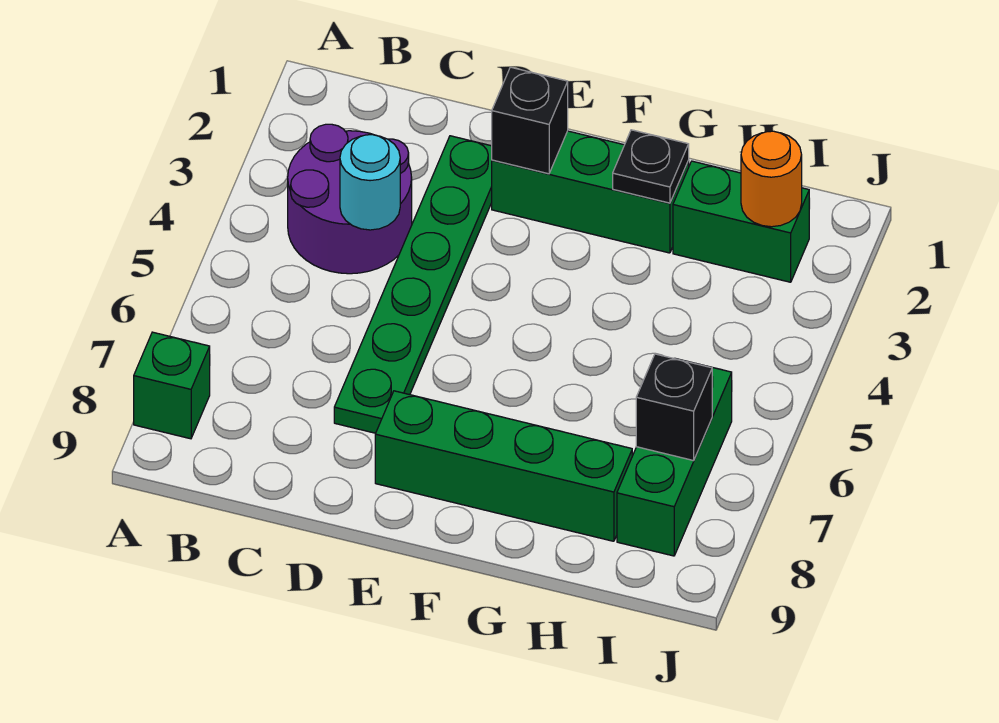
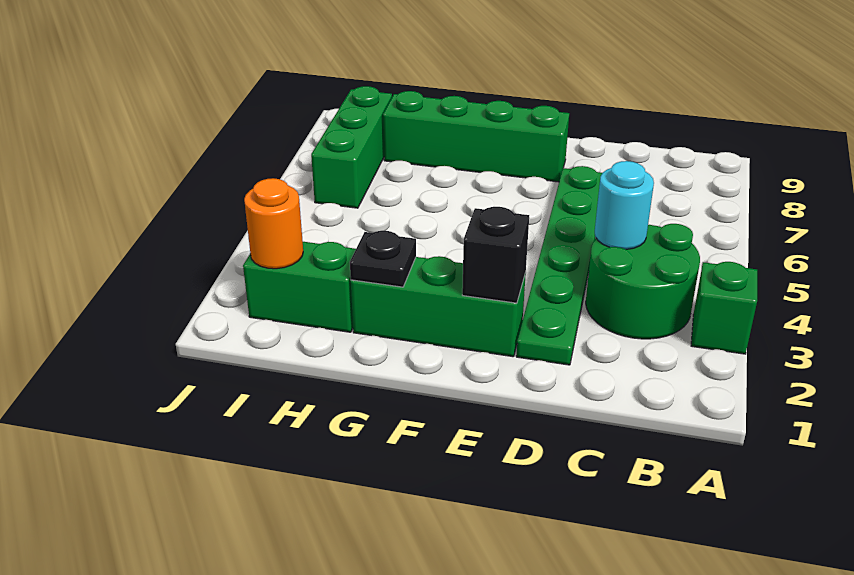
green 1x1 brick [134,332,210,439] -> green 1x1 brick moved to [691,262,757,354]
purple 2x2 round brick [288,124,412,274] -> green 2x2 round brick [586,224,700,339]
black 1x1 brick [636,354,712,461] -> none

